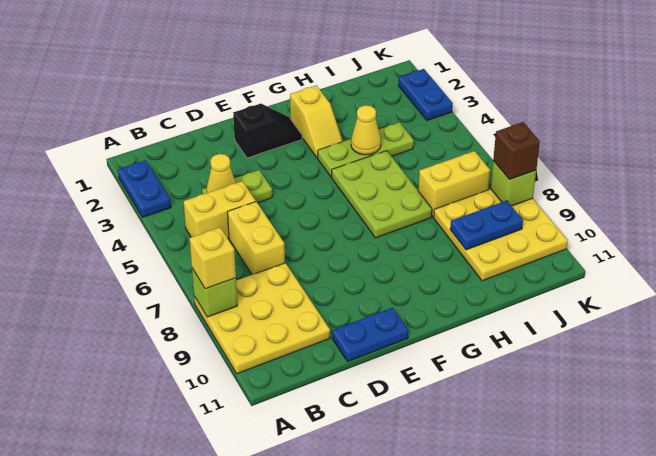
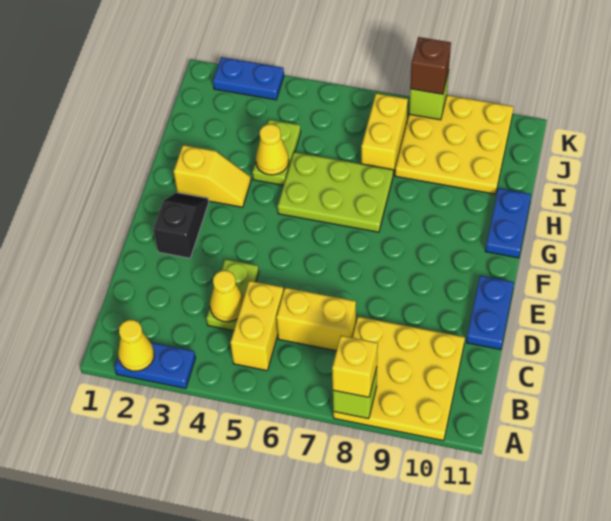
none -> yellow 1x1 cone [118,320,154,371]
lime 1x3 plate [318,122,414,177] -> lime 1x2 plate [252,120,301,185]
blue 1x2 plate [450,201,523,250] -> blue 1x2 plate moved to [485,188,531,258]

